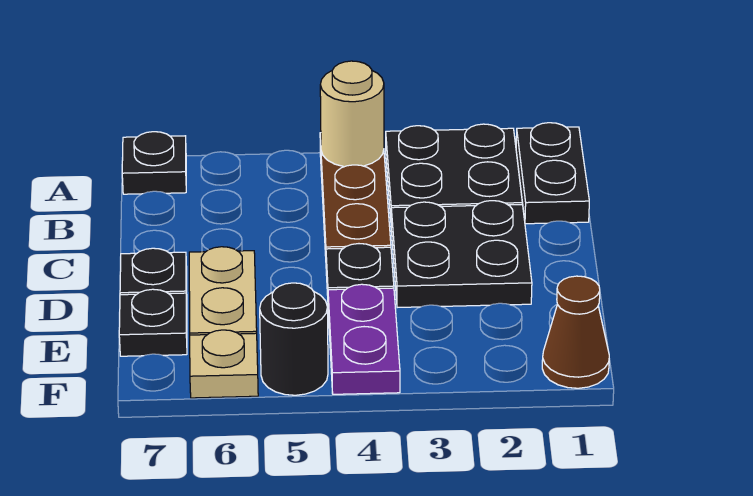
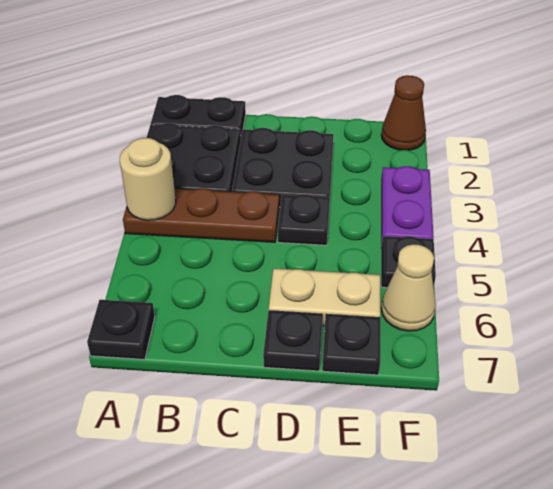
purple 1x2 plate [328,284,400,394] -> purple 1x2 plate turned to [381,166,434,248]
black 1x1 round brick [260,283,328,395] -> black 1x1 plate [381,236,436,288]
tan 1x1 plate [190,330,258,398] -> tan 1x1 cone [381,244,436,331]

